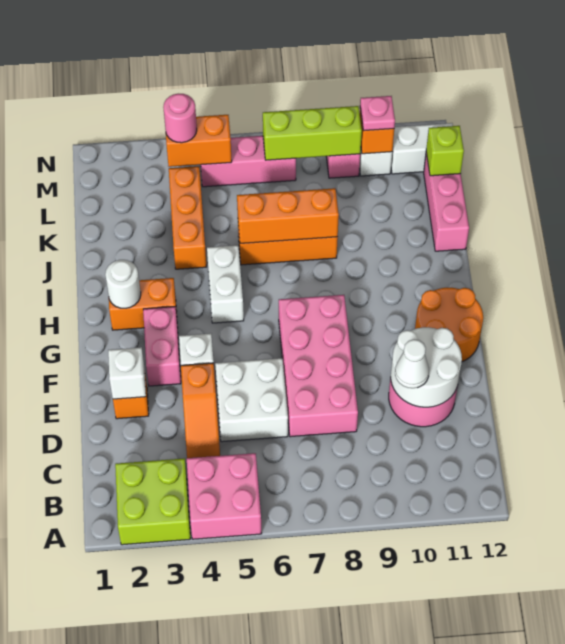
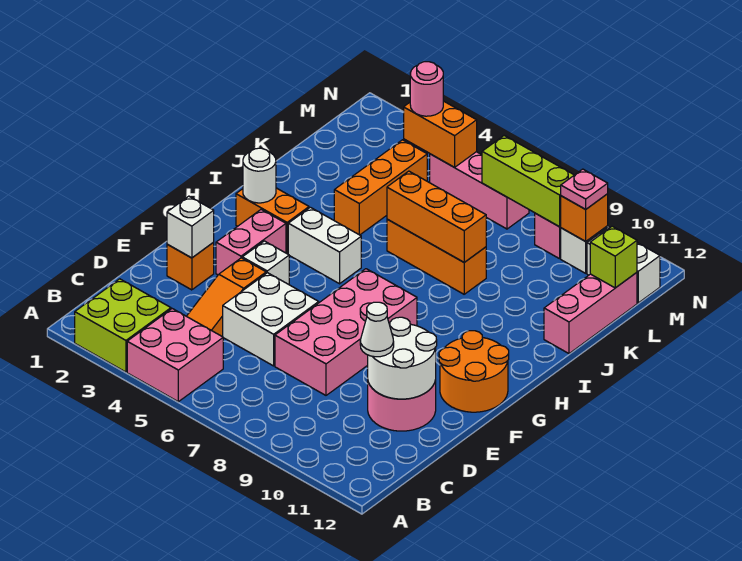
white 1x2 brick [207,245,244,323] -> white 1x2 brick turned to [288,207,361,284]

